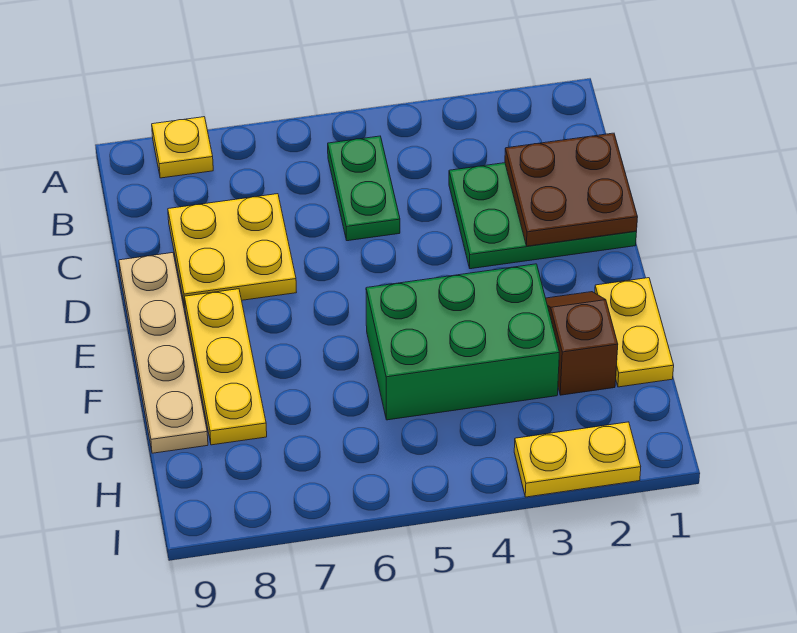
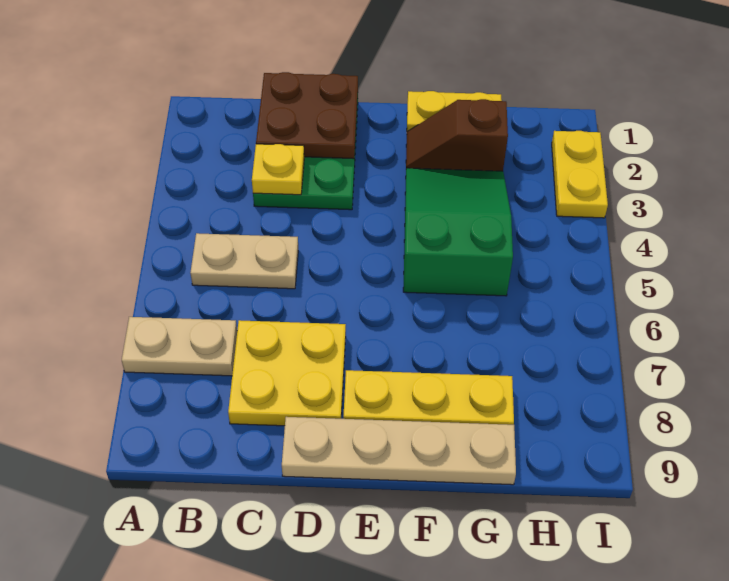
none -> tan 1x2 plate [122,317,237,376]
yellow 1x1 plate [152,117,213,178] -> yellow 1x1 plate moved to [252,144,304,195]
green 1x2 plate [328,136,400,241] -> tan 1x2 plate [190,233,298,289]
green 2x3 brick [366,264,559,420] -> green 2x3 slope [403,168,513,296]

